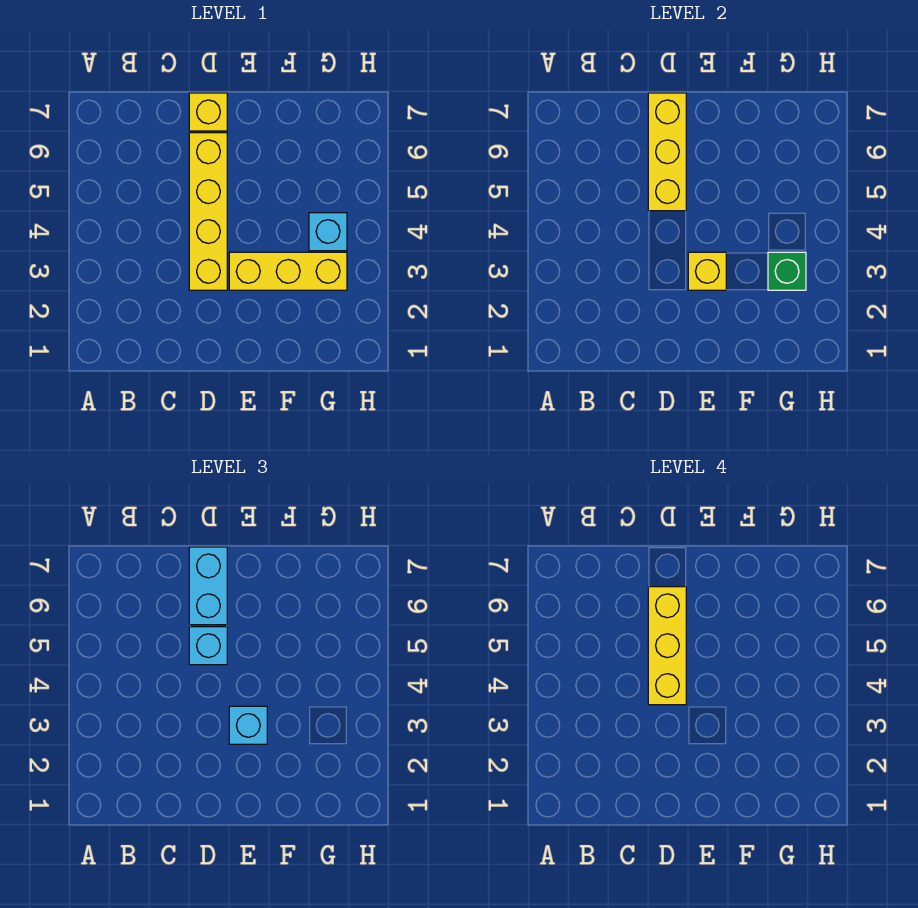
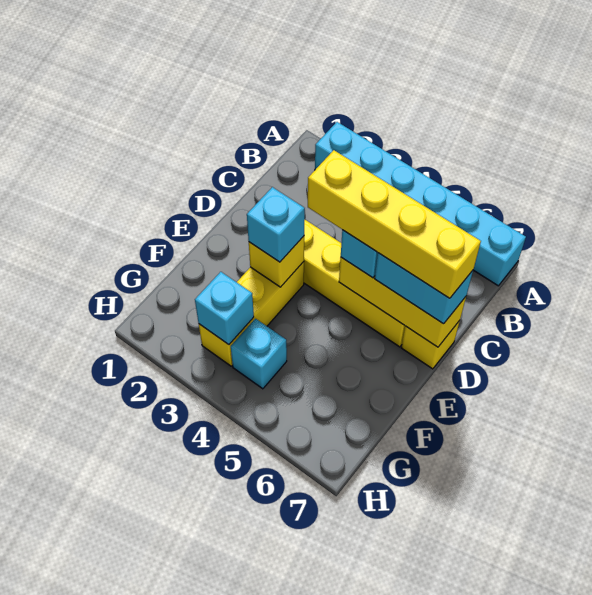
none -> cyan 1x6 brick [315,122,526,286]
yellow 1x3 brick [648,587,686,705] -> yellow 1x4 brick [308,150,481,298]
green 1x1 brick [768,252,806,290] -> cyan 1x1 brick [195,272,254,345]

